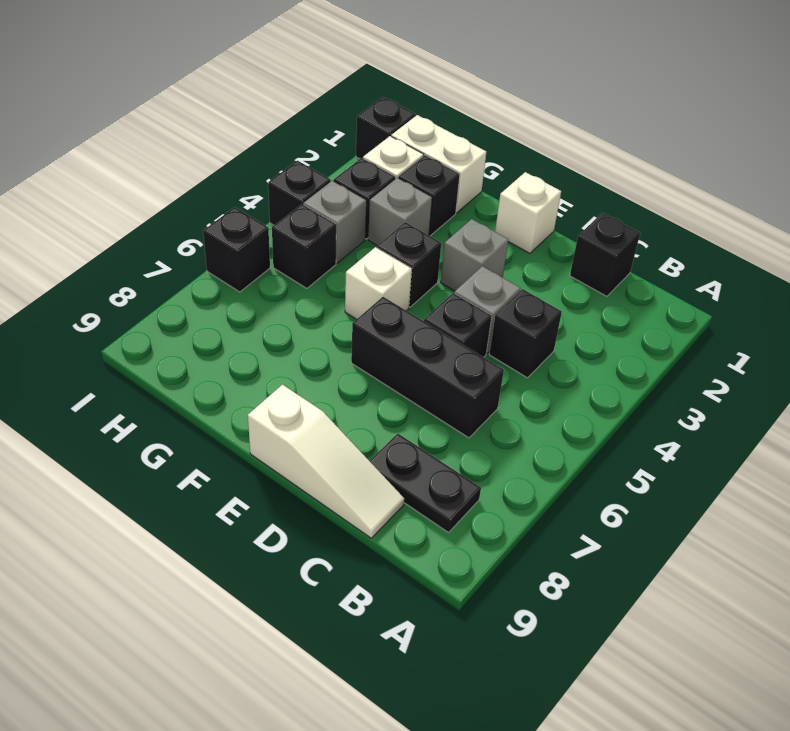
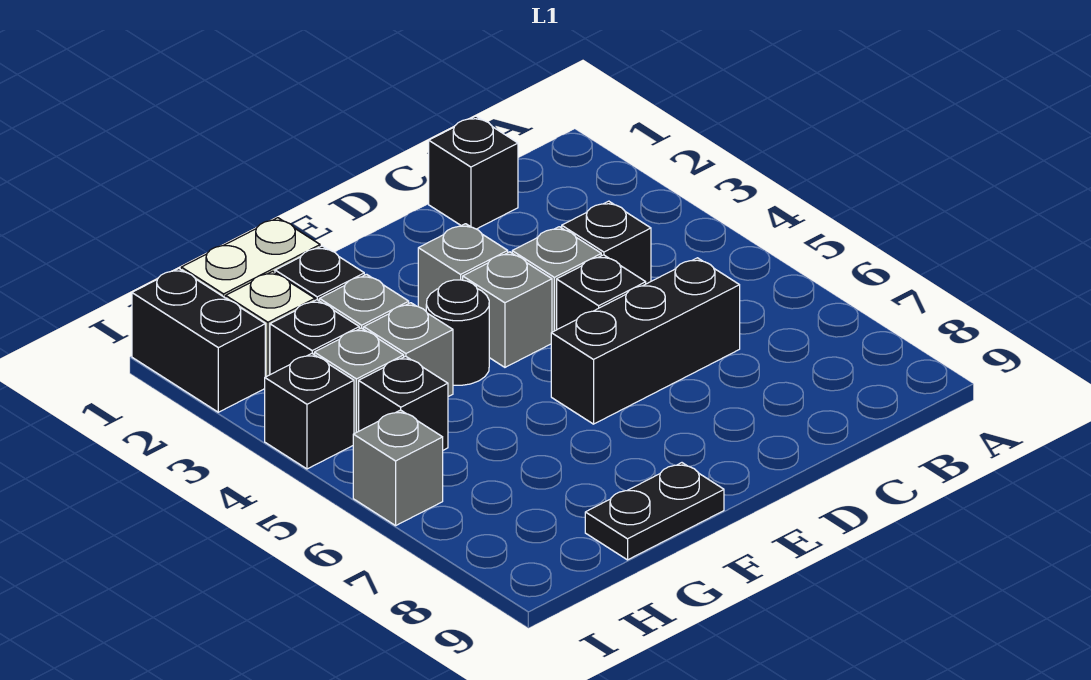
black 1x2 plate [370,434,481,532] -> black 1x2 plate moved to [585,463,724,560]
white 1x3 slope [248,385,404,538] -> none
white 1x1 brick [495,172,561,253] -> none
none -> grey 1x1 brick [463,252,552,367]
black 1x1 brick [377,222,441,307] -> black 1x1 round brick [426,280,489,385]
white 1x1 brick [345,247,412,319] -> none
none -> grey 1x1 brick [364,303,453,397]
black 1x1 brick [356,97,416,159] -> black 1x2 brick [132,269,265,412]
black 1x1 brick [203,207,270,292] -> grey 1x1 brick [353,410,443,526]

